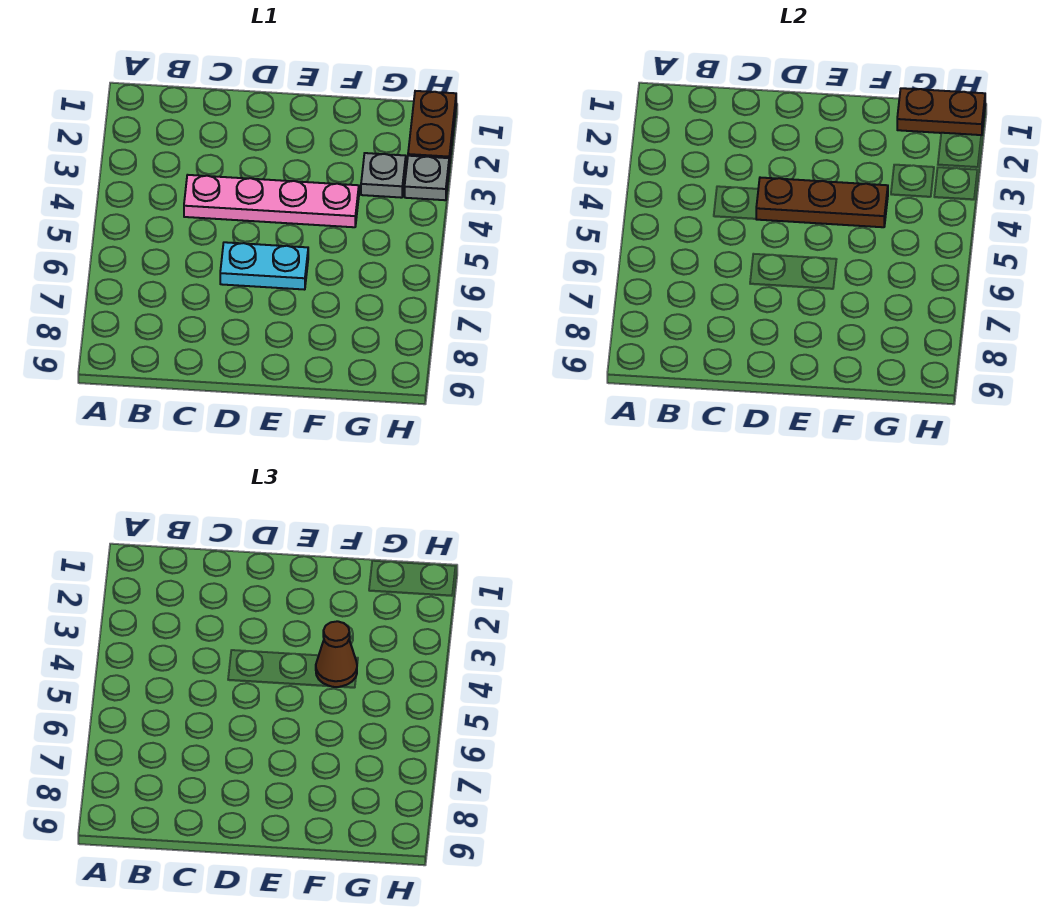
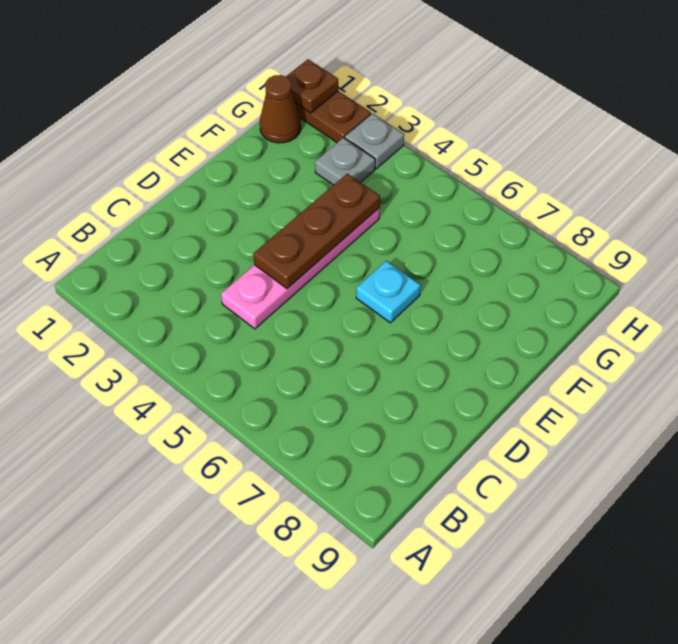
cyan 1x2 plate [220,242,308,290] -> cyan 1x1 plate [356,261,421,323]
brown 1x1 cone [316,621,357,687] -> brown 1x1 cone moved to [260,75,301,143]
brown 1x2 plate [897,88,985,135] -> brown 1x1 plate [286,59,338,113]

